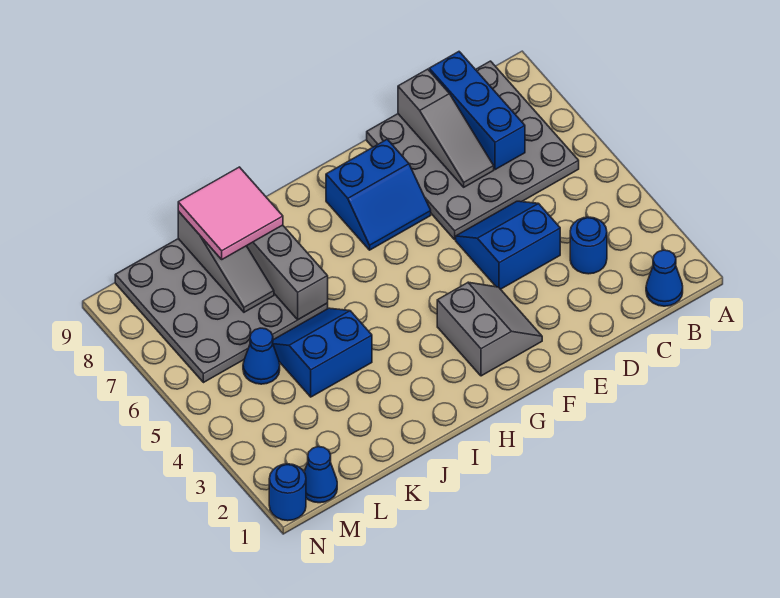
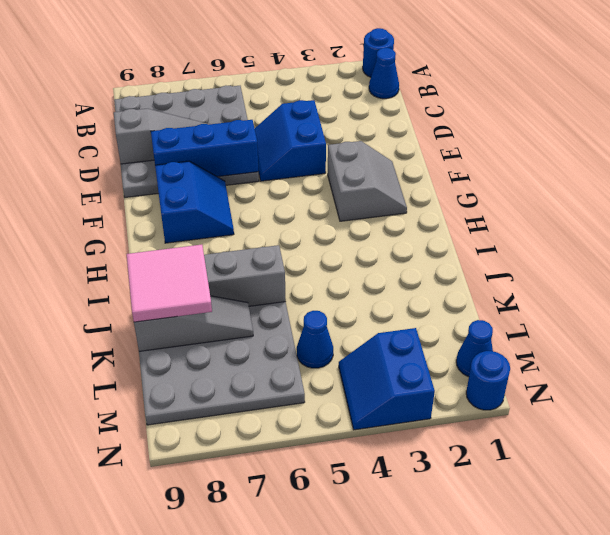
blue 1x1 round brick [570,217,607,274] -> blue 1x1 round brick moved to [363,28,394,77]
blue 1x3 brick [429,52,525,170] -> blue 1x3 brick moved to [151,120,258,177]
grey 2x2 slope [437,282,542,376] -> grey 2x2 slope turned to [328,141,407,221]
blue 2x2 slope [273,308,372,397] -> blue 2x2 slope moved to [339,328,435,430]

